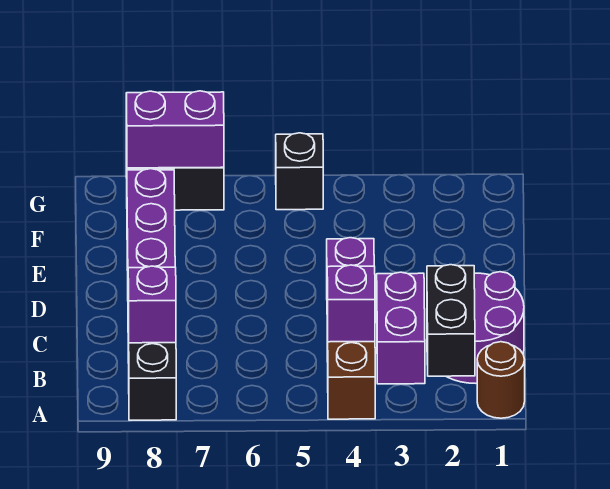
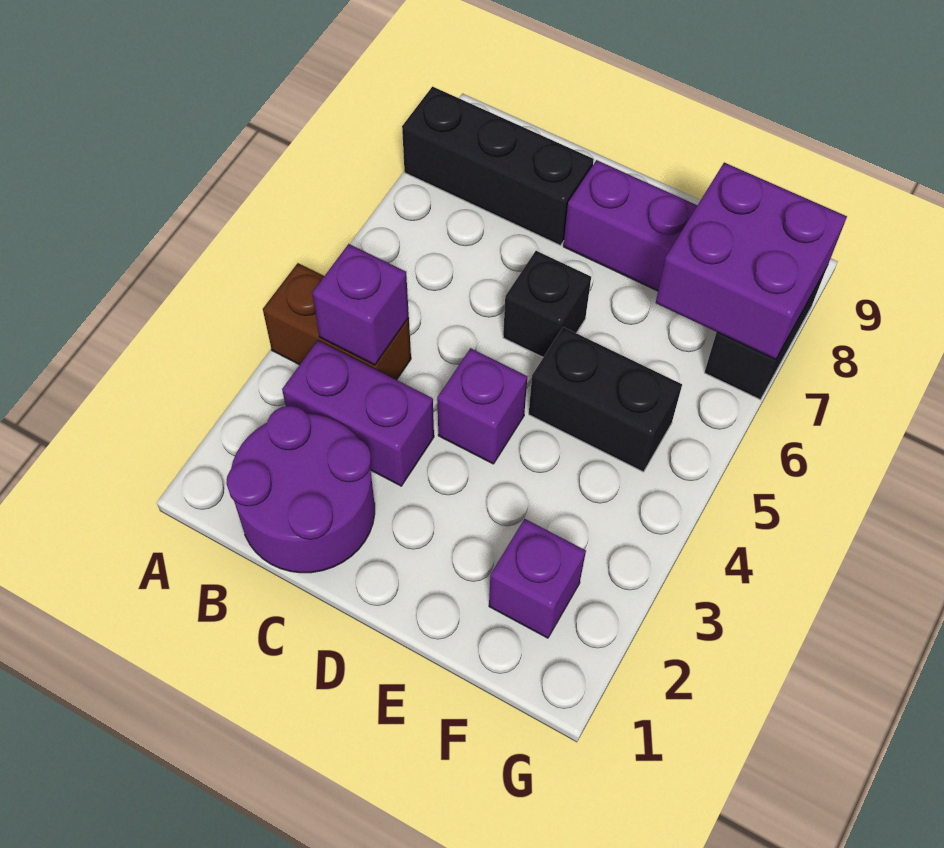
brown 1x1 round brick [477,342,525,418] -> none
black 1x2 brick [427,265,475,376] -> black 1x2 brick moved to [529,327,682,472]
purple 1x1 brick [128,266,176,343] -> purple 1x1 brick moved to [489,519,586,638]
black 1x1 brick [276,133,323,210] -> black 1x1 brick moved to [503,251,591,357]
purple 1x2 brick [126,91,224,168] -> purple 2x2 brick [656,163,847,360]

